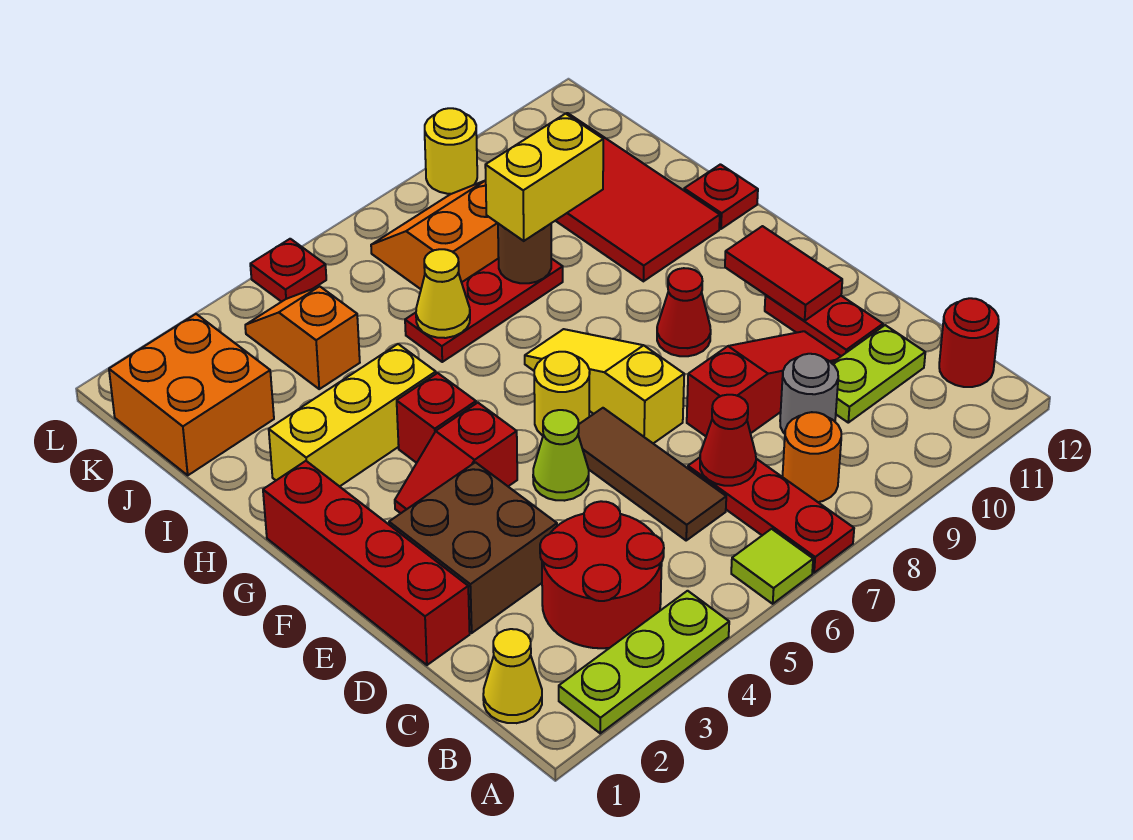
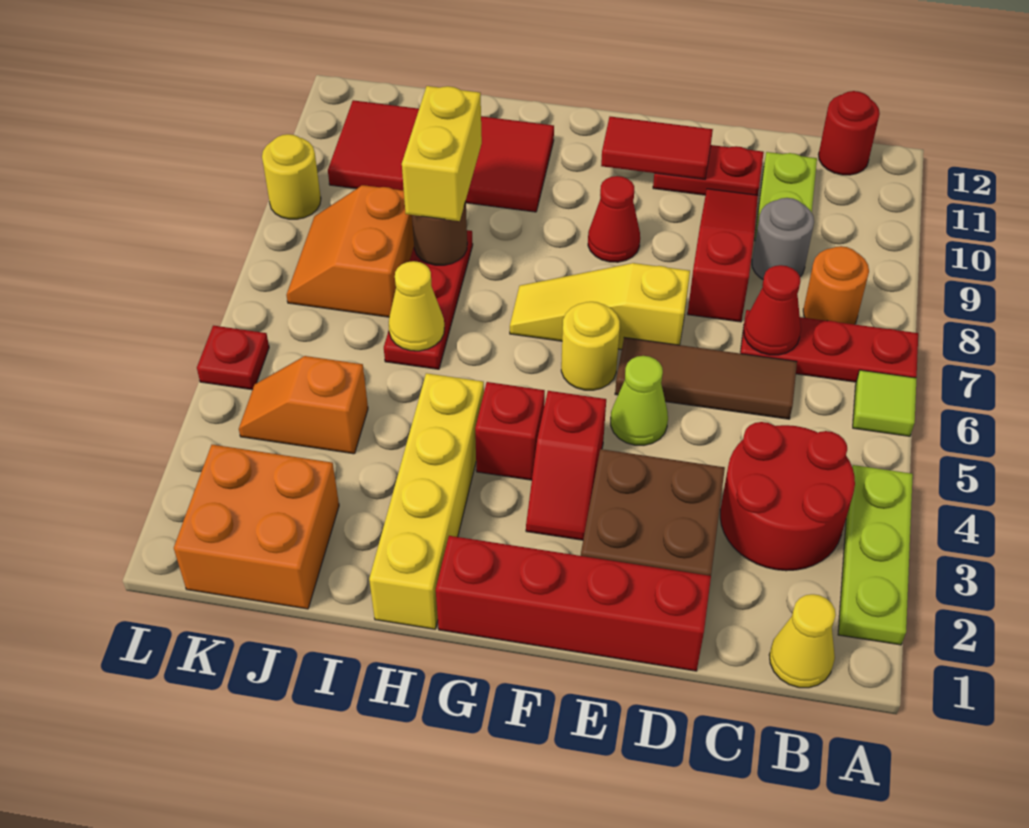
yellow 1x3 brick [269,344,436,487] -> yellow 1x4 brick [369,373,484,629]
red 1x1 plate [684,164,758,229] -> none

